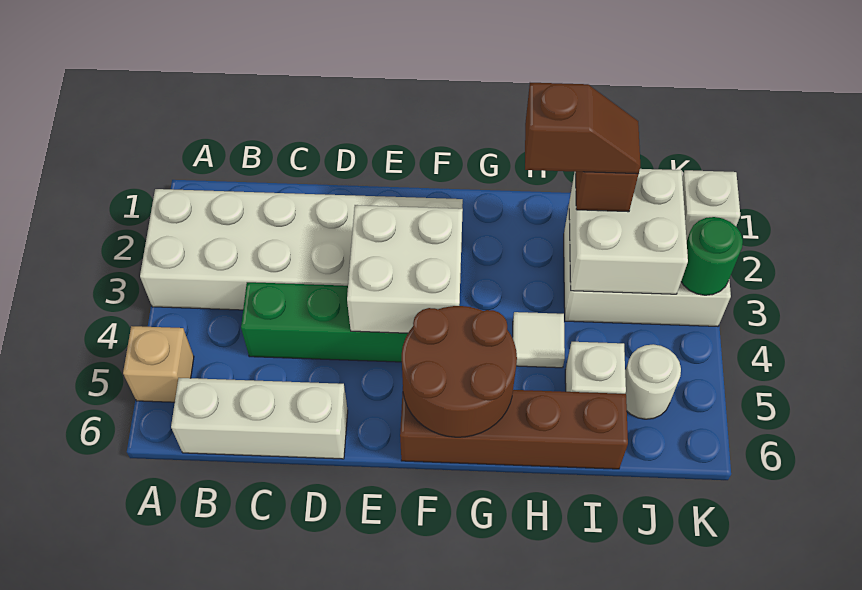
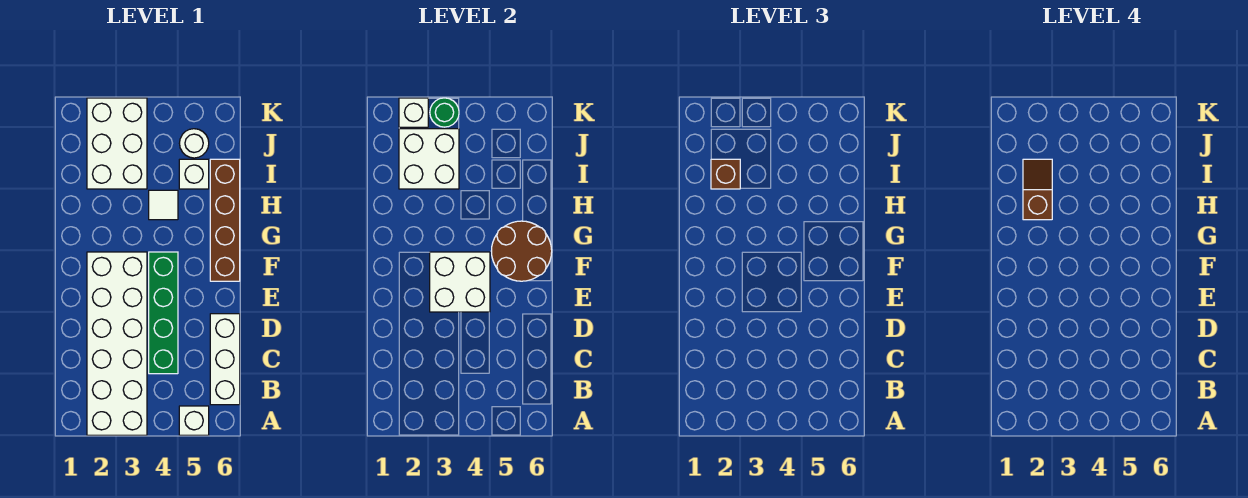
tan 1x1 brick [123,326,194,402] -> white 1x1 brick [179,406,209,435]

